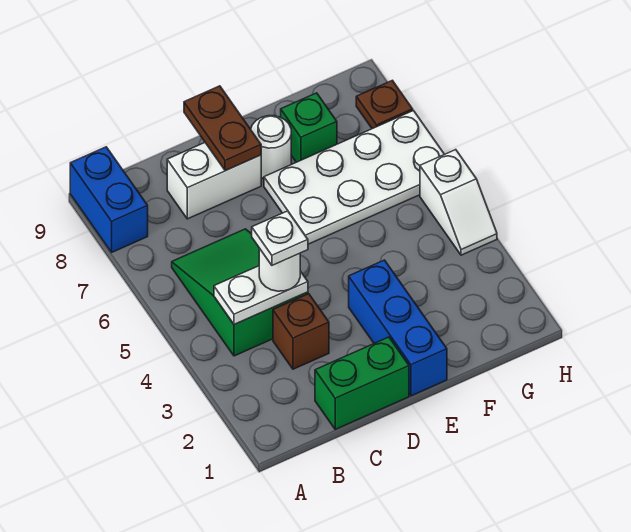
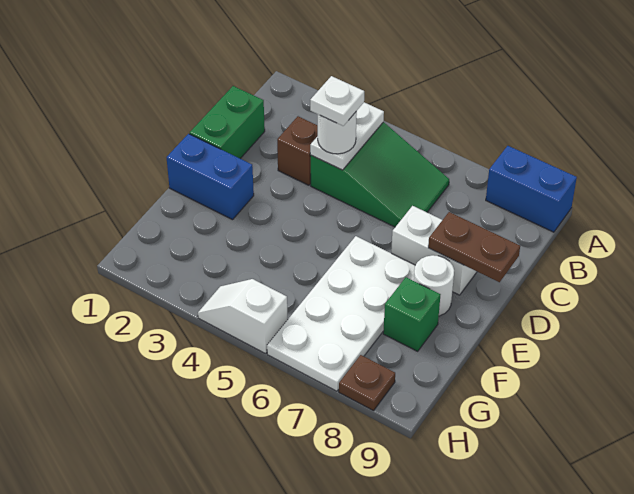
white 1x2 brick [167,143,261,219] -> white 1x2 brick turned to [391,206,477,295]
blue 1x3 brick [349,260,447,396] -> blue 1x2 brick [166,134,254,220]

